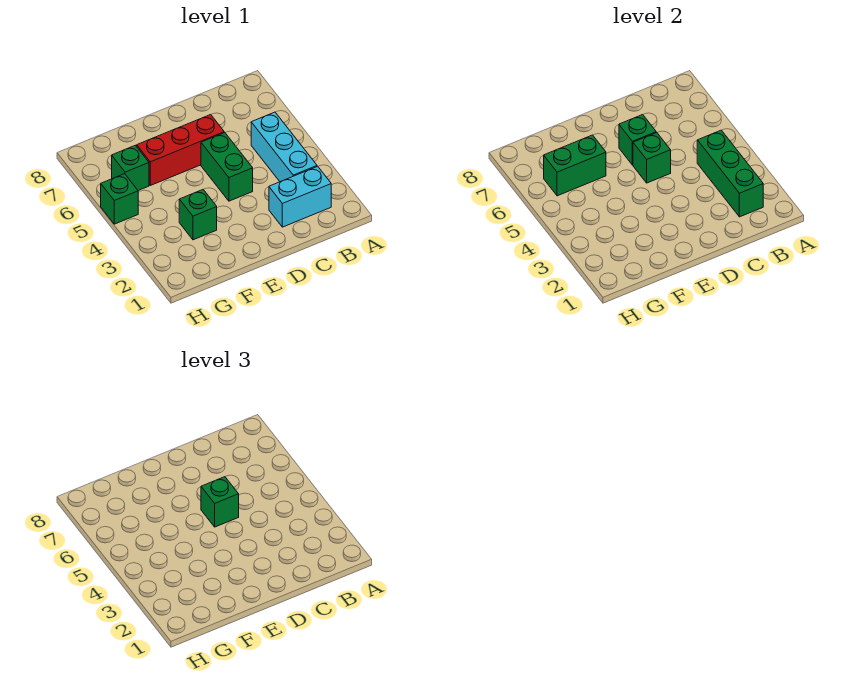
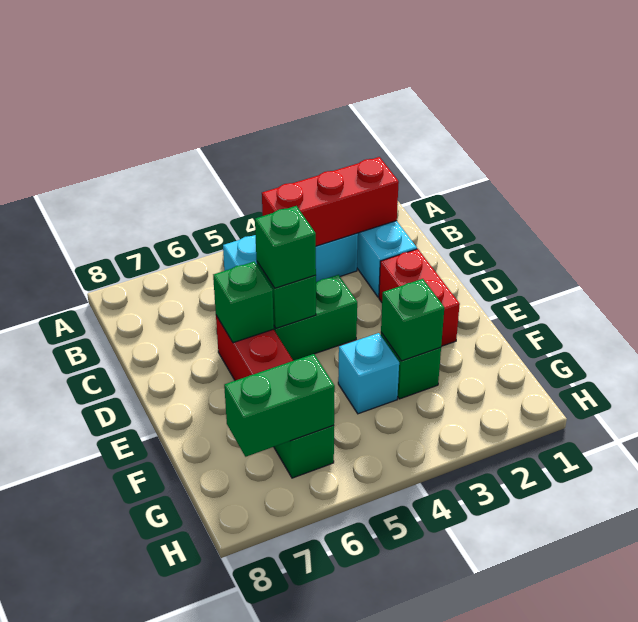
green 1x3 brick [697,130,763,217] -> red 1x3 brick [262,157,399,246]
none -> red 1x2 brick [379,249,460,346]
none -> cyan 1x1 brick [338,333,399,414]
green 1x2 brick [544,135,606,196] -> green 1x2 brick turned to [224,354,335,457]
green 1x1 brick [101,174,138,224] -> green 1x1 brick moved to [381,279,444,361]

